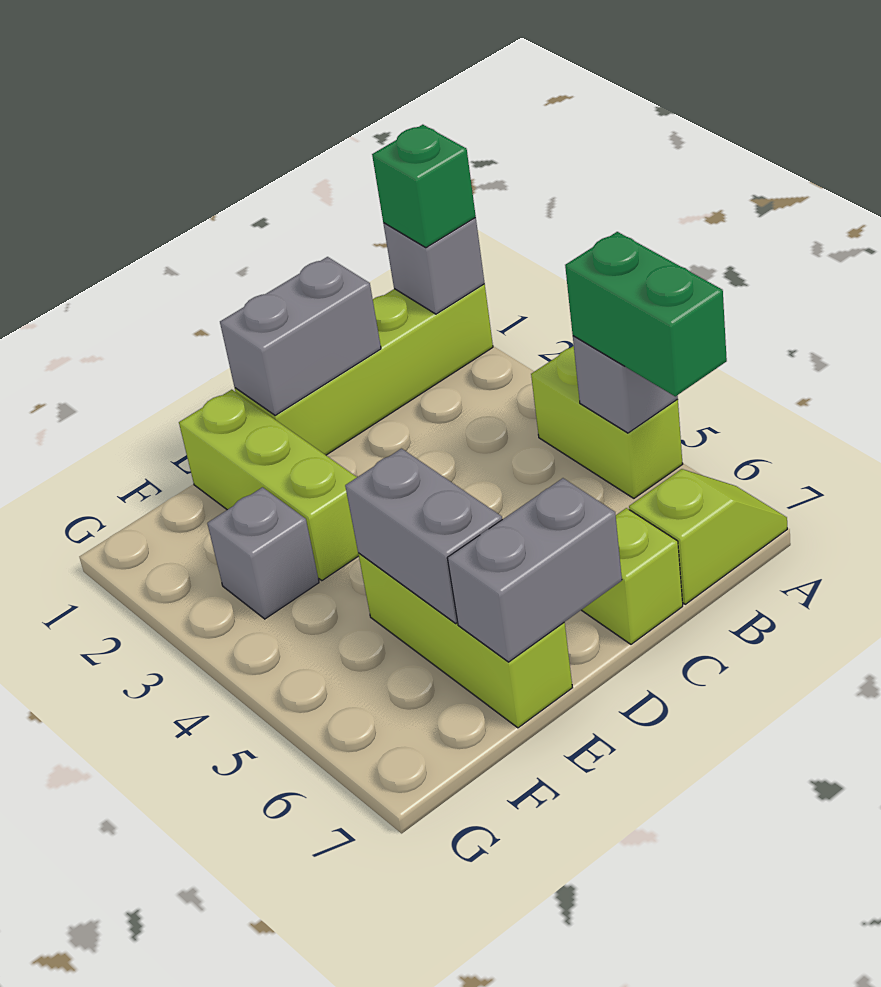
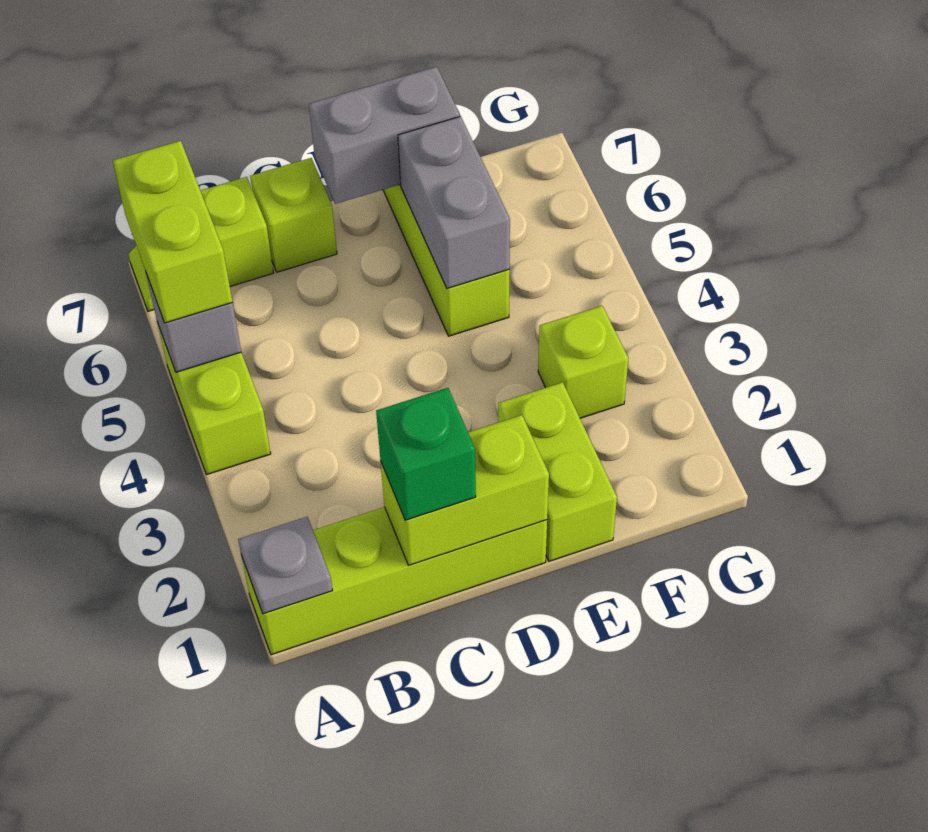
grey 1x1 brick [383,218,485,314] -> grey 1x1 plate [238,517,332,614]
green 1x1 brick [372,125,476,248] -> green 1x1 brick moved to [376,388,476,520]
green 1x2 brick [565,232,727,396] -> lime 1x2 brick [113,141,232,323]
grey 1x2 brick [220,257,381,416] -> lime 1x2 brick [381,415,549,565]
lime 1x3 brick [179,390,359,580] -> lime 1x2 brick [498,382,617,561]
grey 1x1 brick [207,487,319,619] -> lime 1x1 brick [538,306,628,418]

